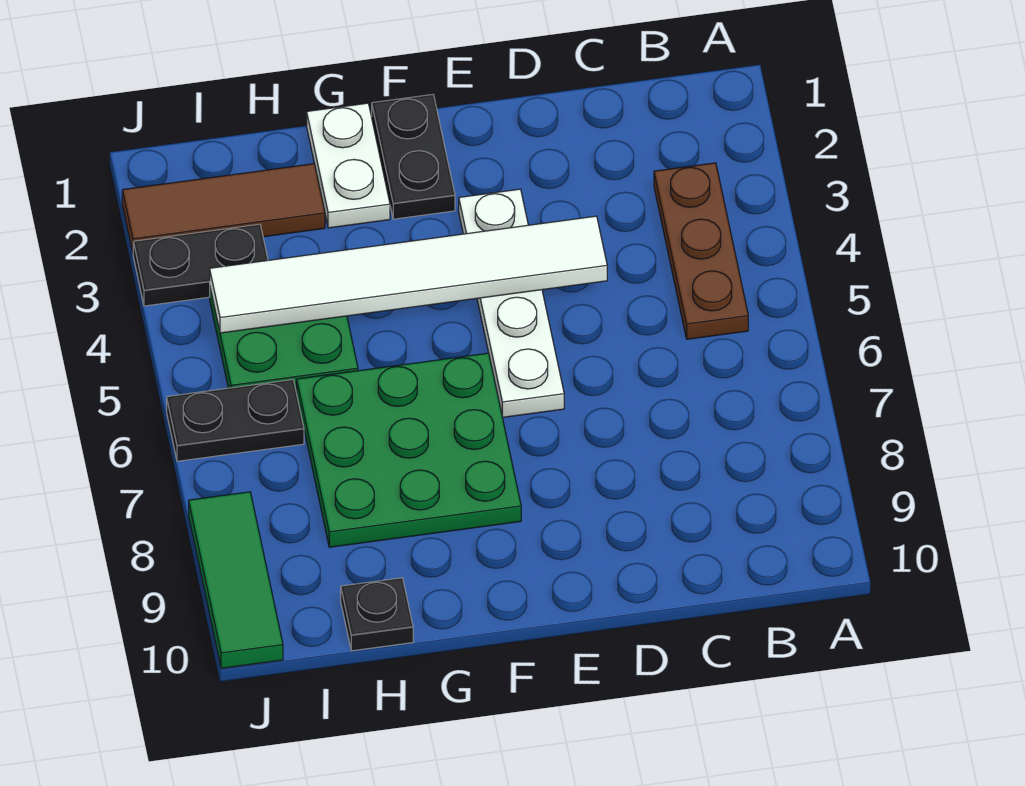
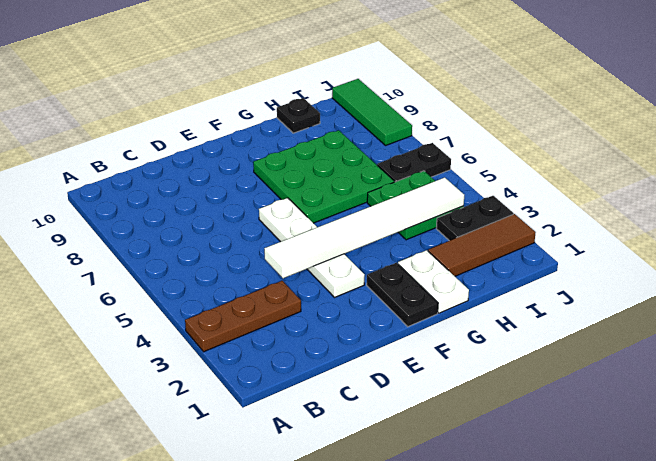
brown 1x3 plate [654,163,748,339] -> brown 1x3 plate turned to [185,281,301,352]

